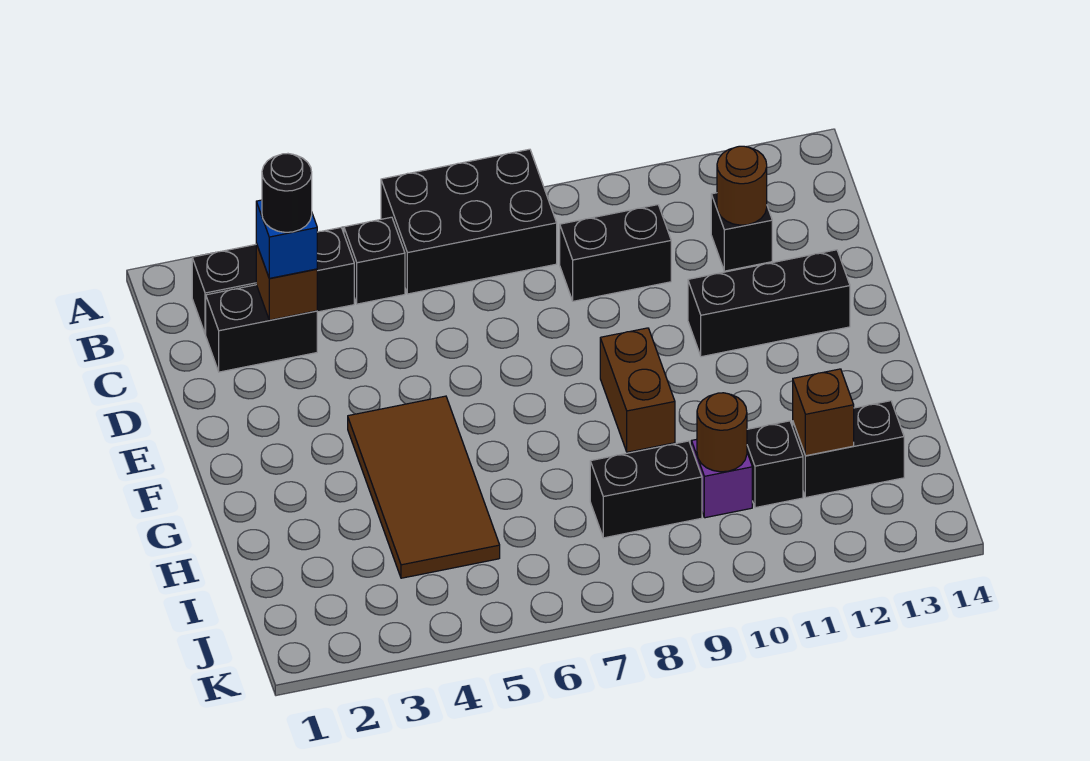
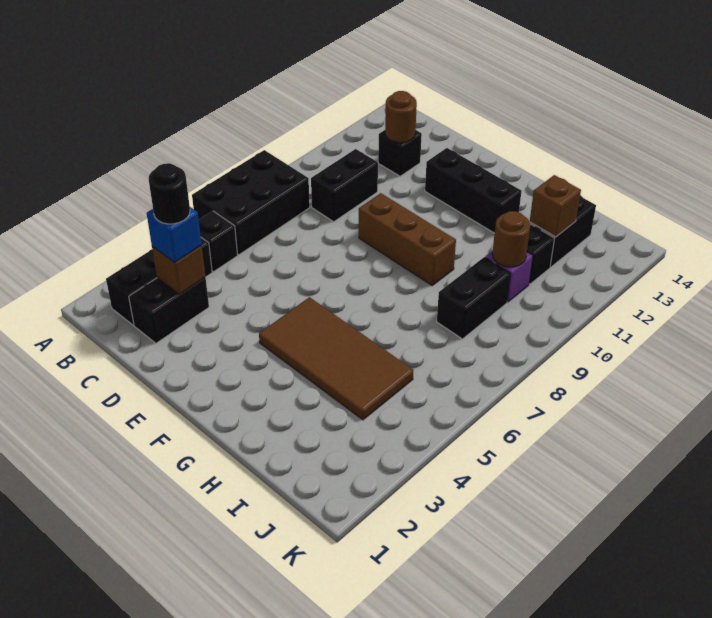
black 1x3 brick [688,250,850,357] -> black 1x3 brick turned to [425,148,522,233]
brown 1x2 brick [600,328,675,452] -> brown 1x3 brick [359,193,456,285]

